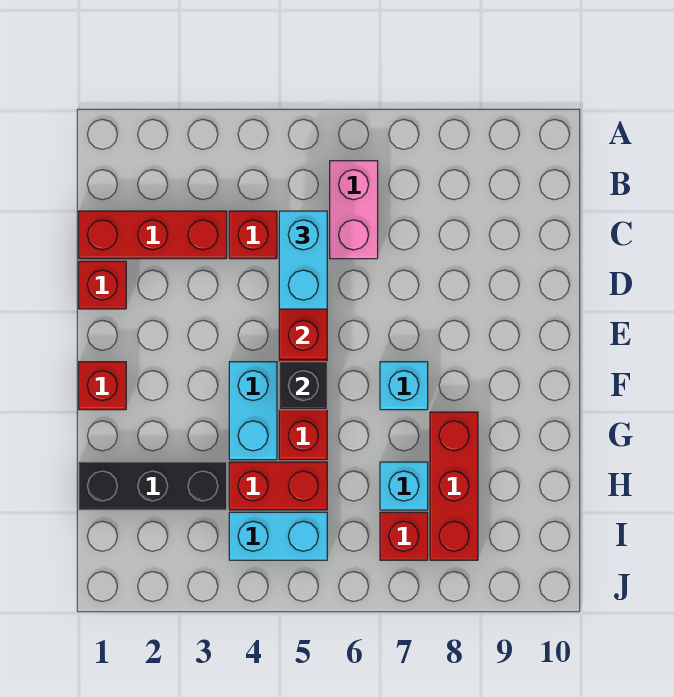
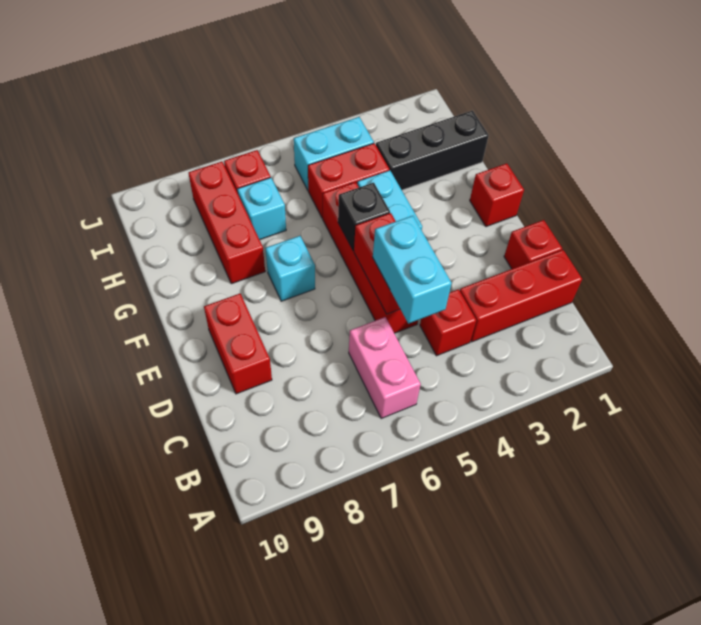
none -> red 1x2 brick [204,294,272,394]

